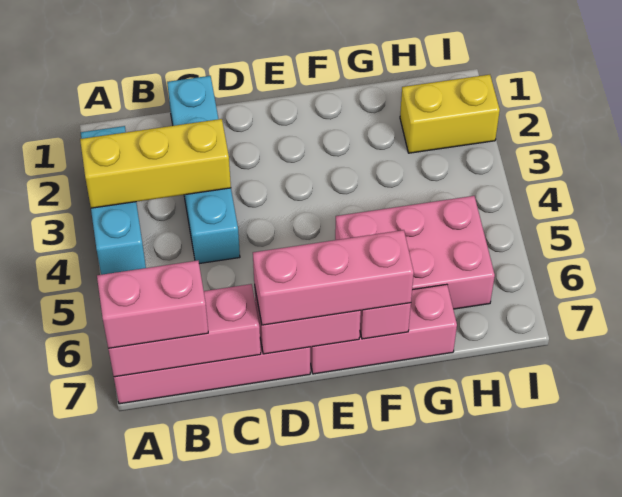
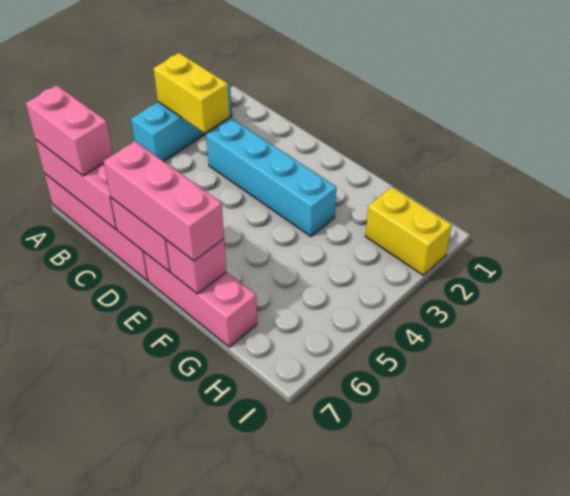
yellow 1x3 brick [80,119,231,208] -> yellow 1x2 brick [154,53,230,133]
cyan 1x4 brick [167,76,240,264] -> cyan 1x4 brick turned to [206,118,336,236]
pink 2x3 brick [335,196,495,309] -> none

